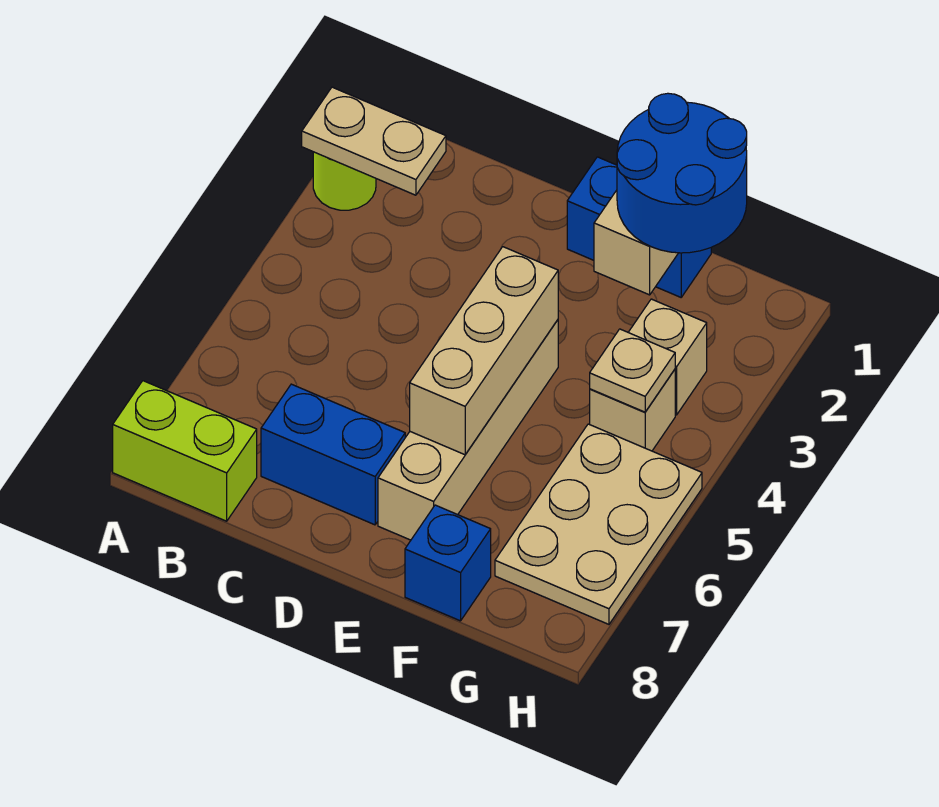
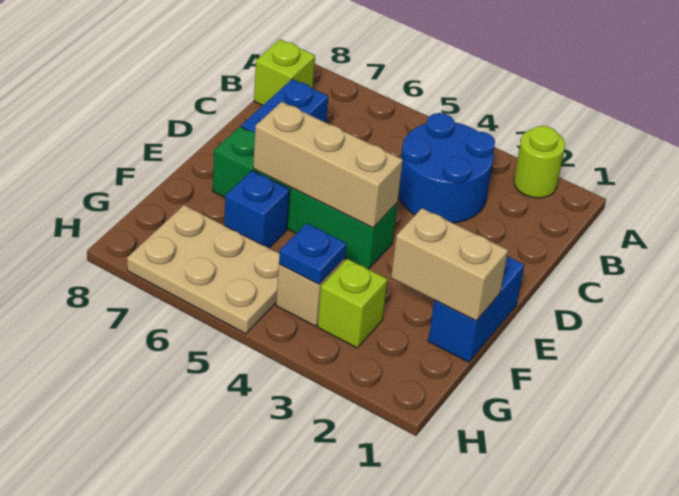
tan 1x2 plate [302,87,446,195] -> none
lime 1x2 brick [113,381,257,521] -> lime 1x1 brick [254,39,315,105]
tan 1x4 brick [378,320,558,540] -> green 1x4 brick [213,126,397,269]
blue 2x2 round brick [617,93,747,253] -> blue 2x2 round brick moved to [398,113,495,223]
blue 1x1 brick [405,505,491,621] -> blue 1x1 brick moved to [224,171,290,248]
tan 1x1 brick [628,299,707,415] -> lime 1x1 brick [317,259,388,348]
tan 1x1 plate [590,329,675,412] -> blue 1x1 plate [279,223,347,284]

